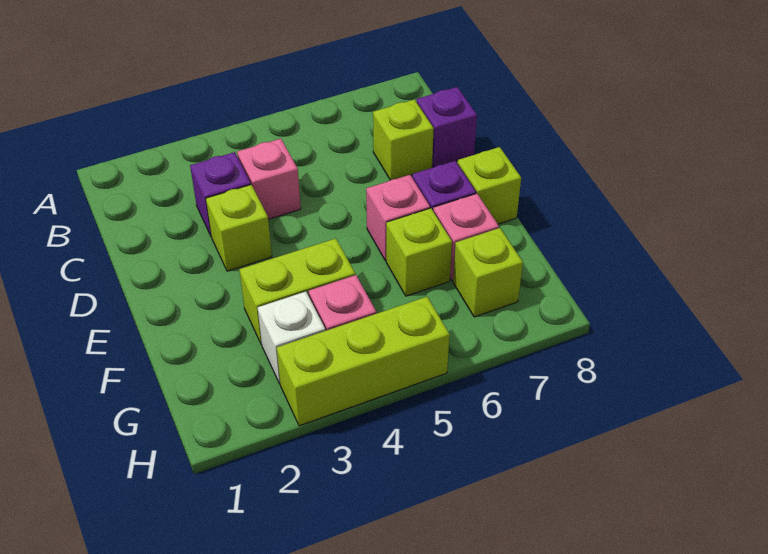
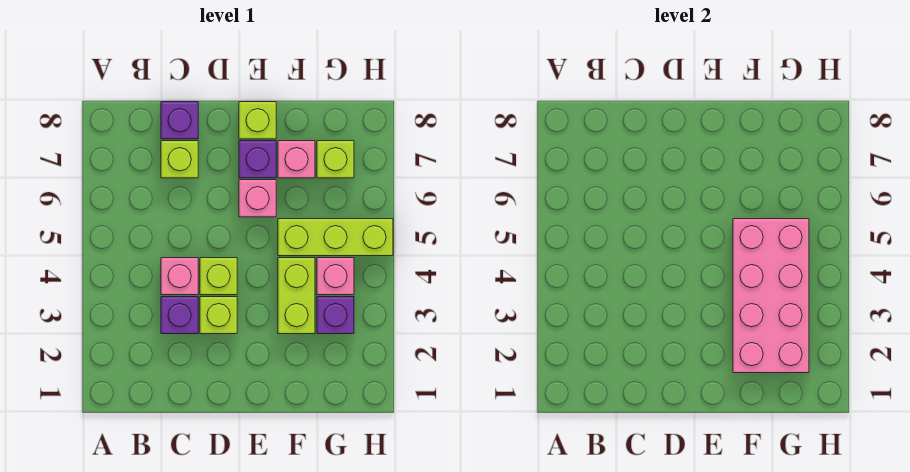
none -> pink 2x4 brick [733,219,809,373]
lime 1x1 brick [386,208,452,296] -> lime 1x1 brick moved to [200,258,237,295]
white 1x1 brick [258,292,325,384] -> purple 1x1 brick [317,297,354,334]
lime 1x3 brick [277,297,450,426] -> lime 1x3 brick turned to [278,219,393,256]

